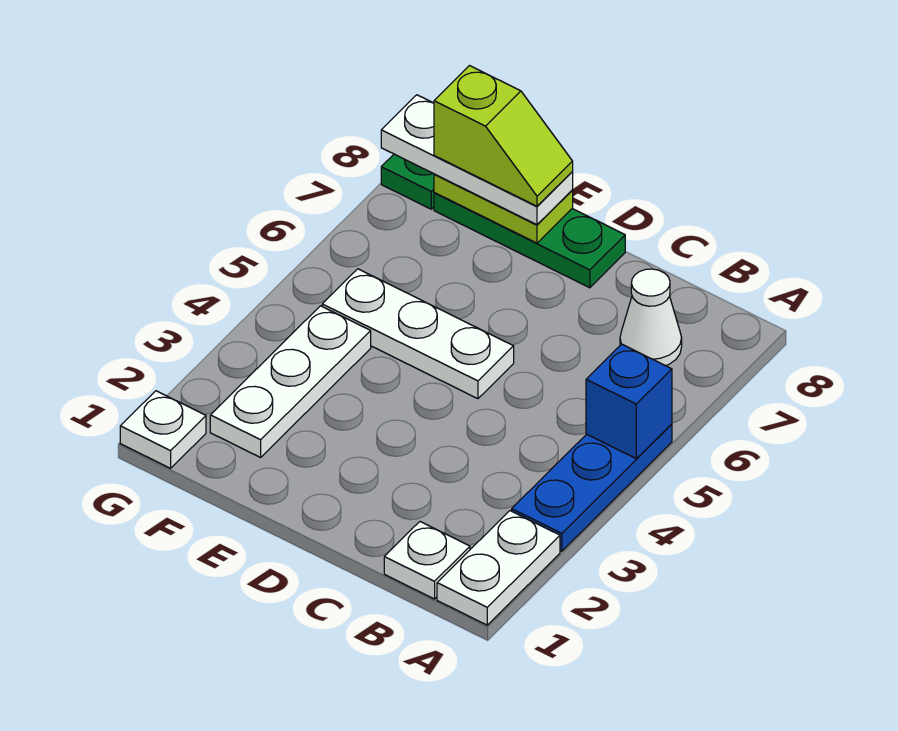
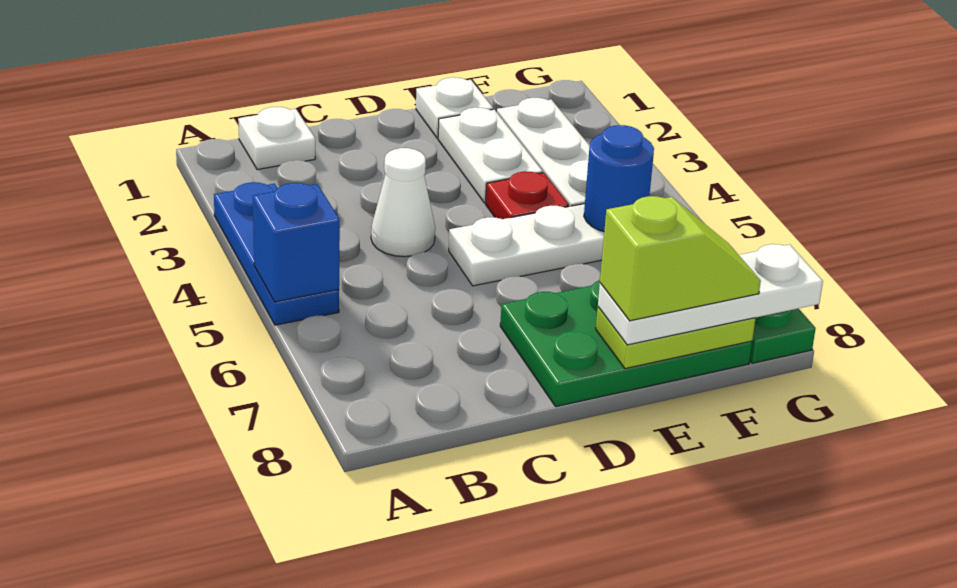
white 1x2 plate [437,511,560,625] -> white 1x2 plate moved to [438,107,543,203]
white 1x1 cone [620,269,682,366] -> white 1x1 cone moved to [371,148,435,257]
green 1x3 plate [434,193,625,288] -> green 2x3 plate [500,280,752,407]
none -> red 1x1 plate [485,171,569,219]
lime 1x2 slope [434,66,573,206] -> lime 1x2 slope turned to [600,196,761,321]
none -> blue 1x1 round brick [584,125,654,232]
white 1x1 plate [120,391,206,468] -> white 1x1 plate moved to [416,77,493,138]

